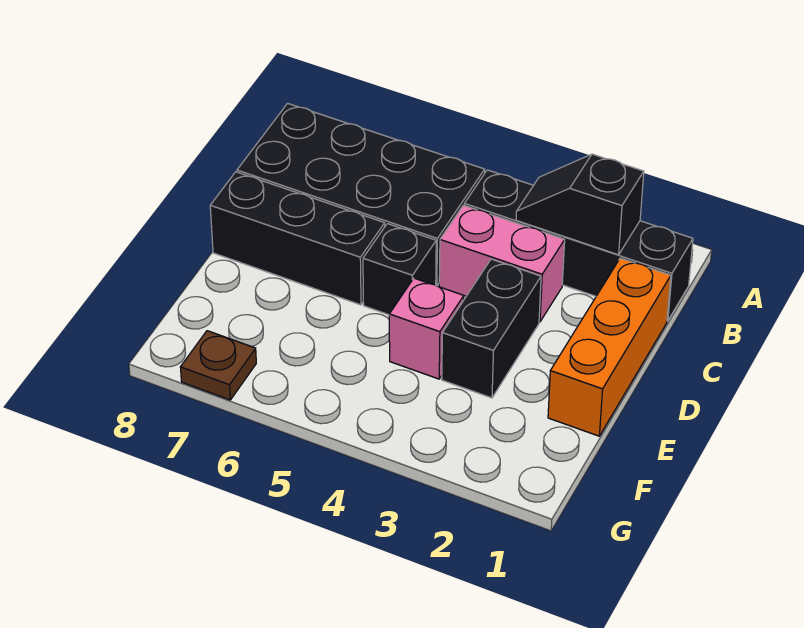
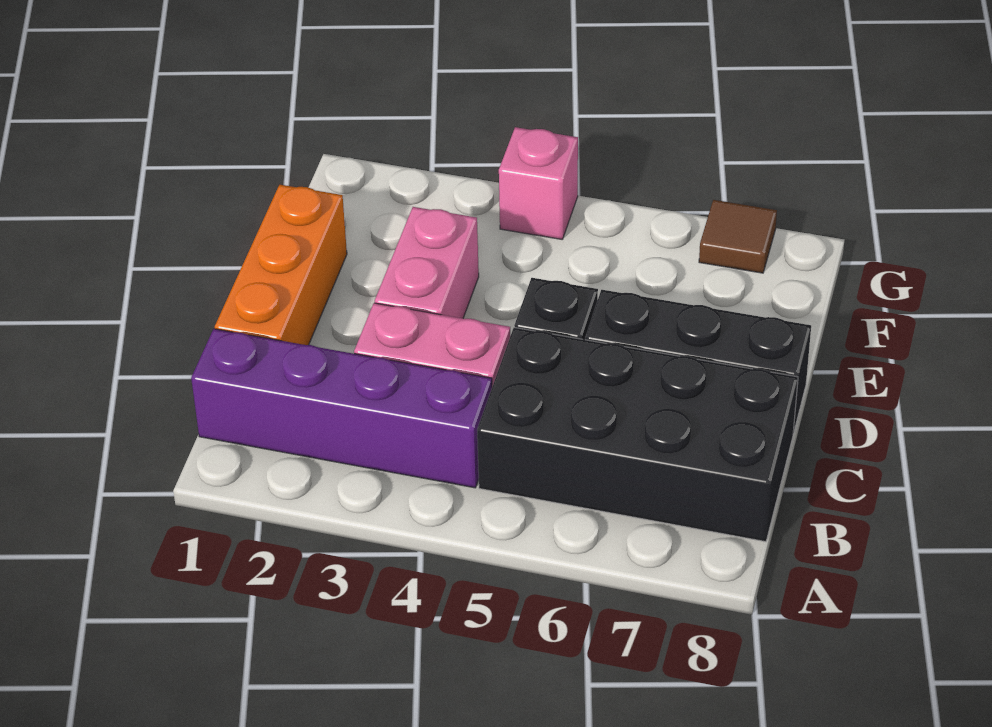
black 1x4 brick [464,170,693,321] -> purple 1x4 brick [191,329,492,488]
black 1x2 slope [516,154,644,255] -> none
black 1x2 brick [442,259,541,398] -> pink 1x2 brick [375,207,479,318]
pink 1x1 brick [389,278,464,379] -> pink 1x1 brick moved to [499,127,578,239]
brown 1x1 plate [180,331,256,400] -> brown 1x1 tile [699,200,777,273]

